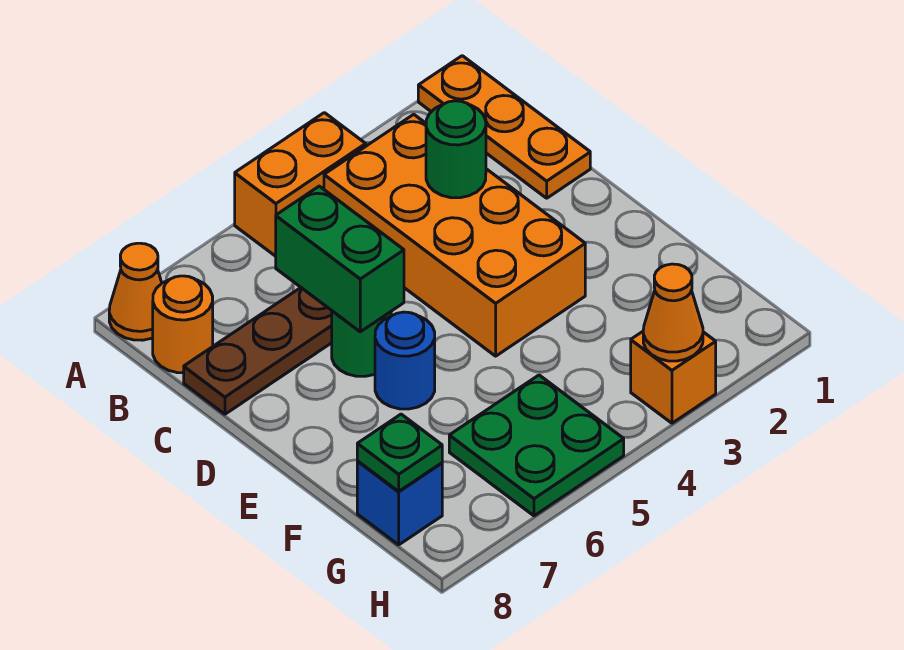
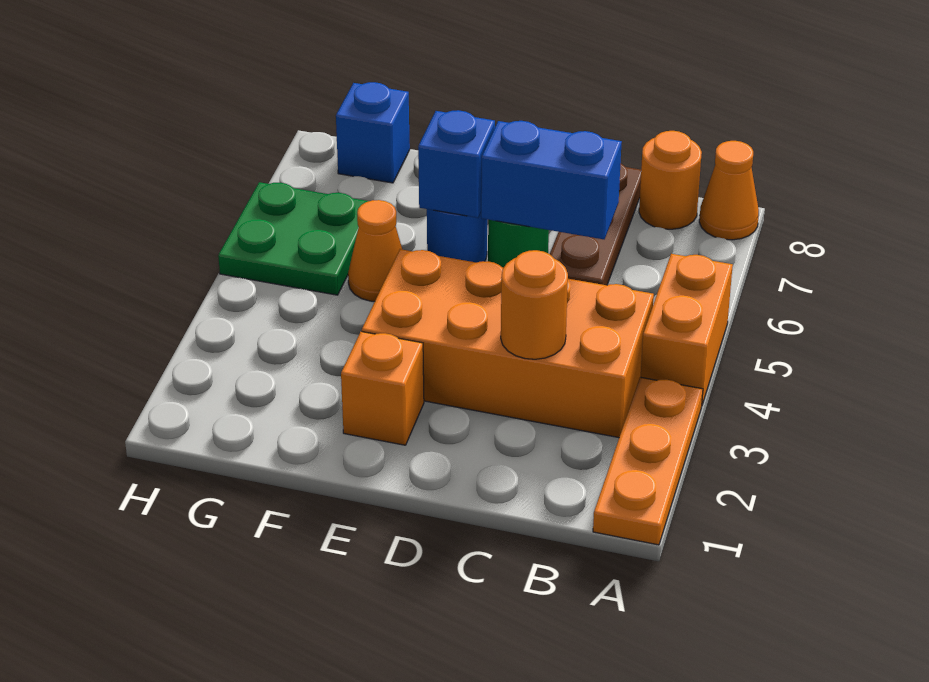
orange 1x3 plate [418,56,590,198] -> orange 1x3 plate turned to [593,377,703,545]
green 1x1 round brick [426,101,486,198] -> orange 1x1 round brick [501,250,568,359]
green 1x2 brick [276,186,404,332] -> blue 1x2 brick [481,121,622,239]
none -> blue 1x1 brick [418,110,495,218]
green 1x1 plate [357,414,442,491] -> none
orange 1x1 brick [631,332,716,423] -> orange 1x1 brick moved to [341,332,424,445]
orange 1x1 cone [643,264,703,361] -> orange 1x1 cone moved to [348,200,402,301]

